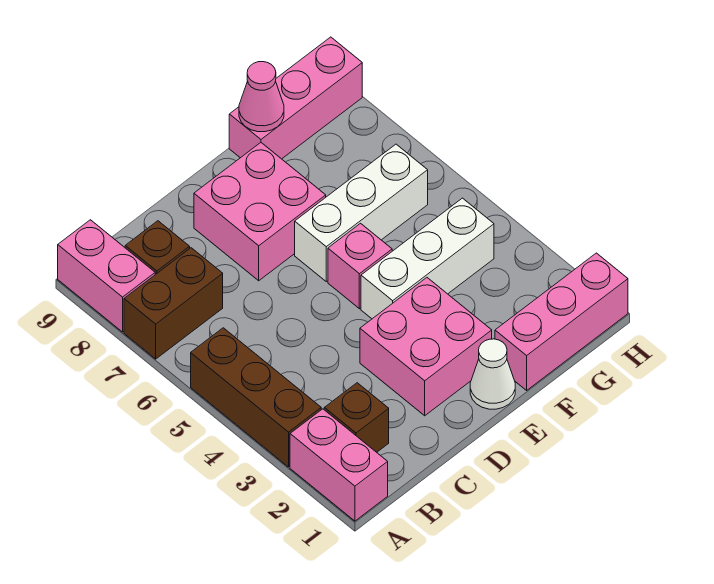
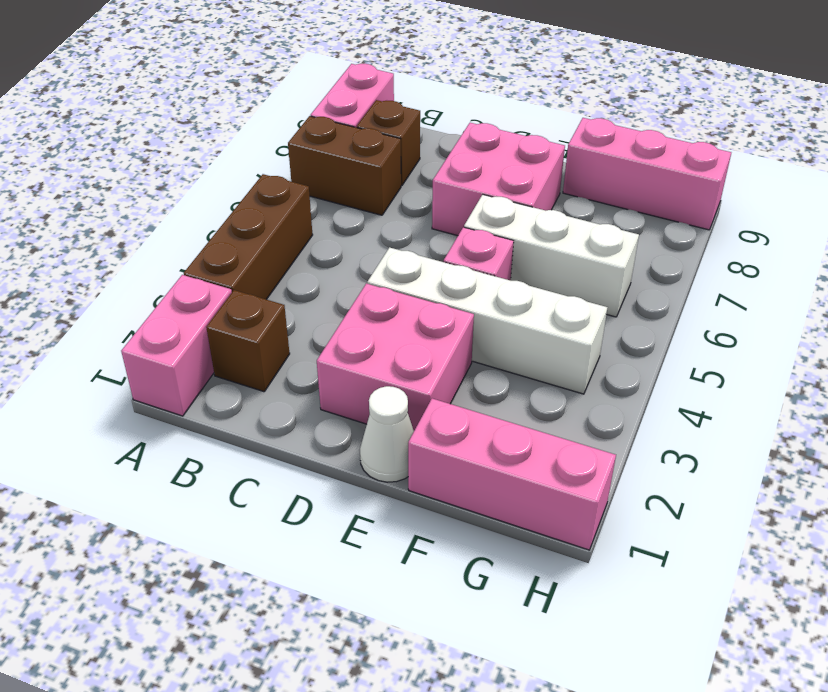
white 1x3 brick [361,198,494,319] -> white 1x4 brick [367,247,607,394]
pink 1x1 cone [239,62,284,132] -> none

